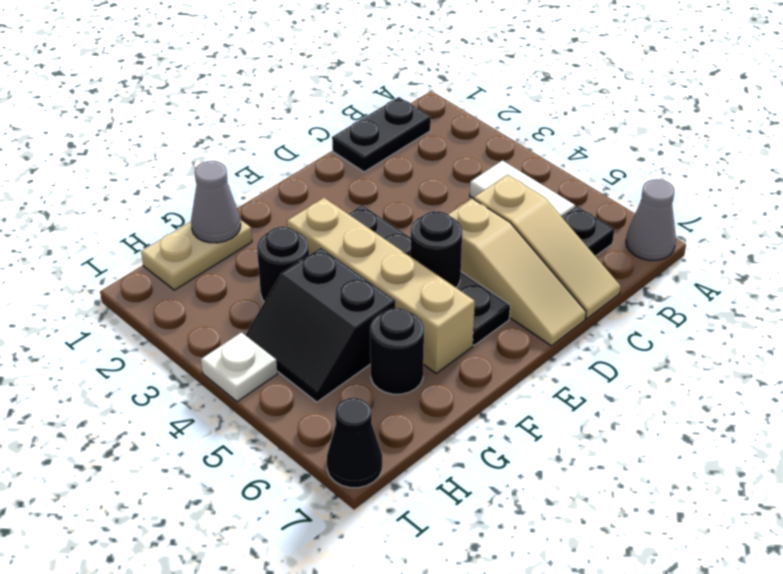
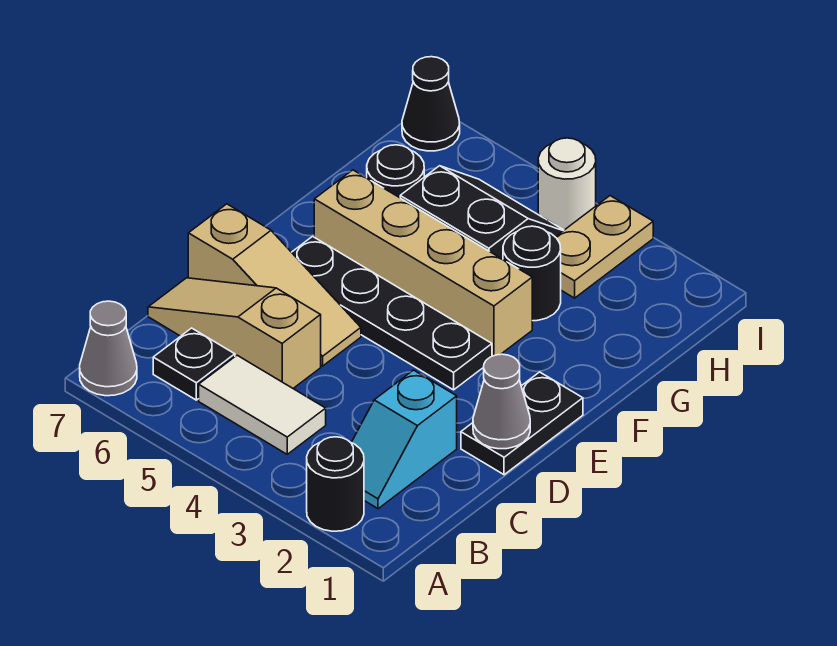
black 1x2 plate [332,97,431,172] -> black 1x2 plate moved to [461,372,583,475]
none -> cyan 1x2 slope [351,370,457,509]
tan 1x3 slope [448,198,586,346] -> tan 1x3 slope turned to [188,204,361,366]
black 1x1 round brick [410,211,462,287] -> black 1x1 round brick moved to [307,437,364,531]
tan 1x2 plate [141,220,252,290] -> tan 1x2 plate moved to [556,196,653,298]
grey 1x1 cone [191,161,241,243] -> grey 1x1 cone moved to [473,354,530,449]
white 1x1 plate [201,332,277,402] -> white 1x1 round brick [538,138,596,230]

